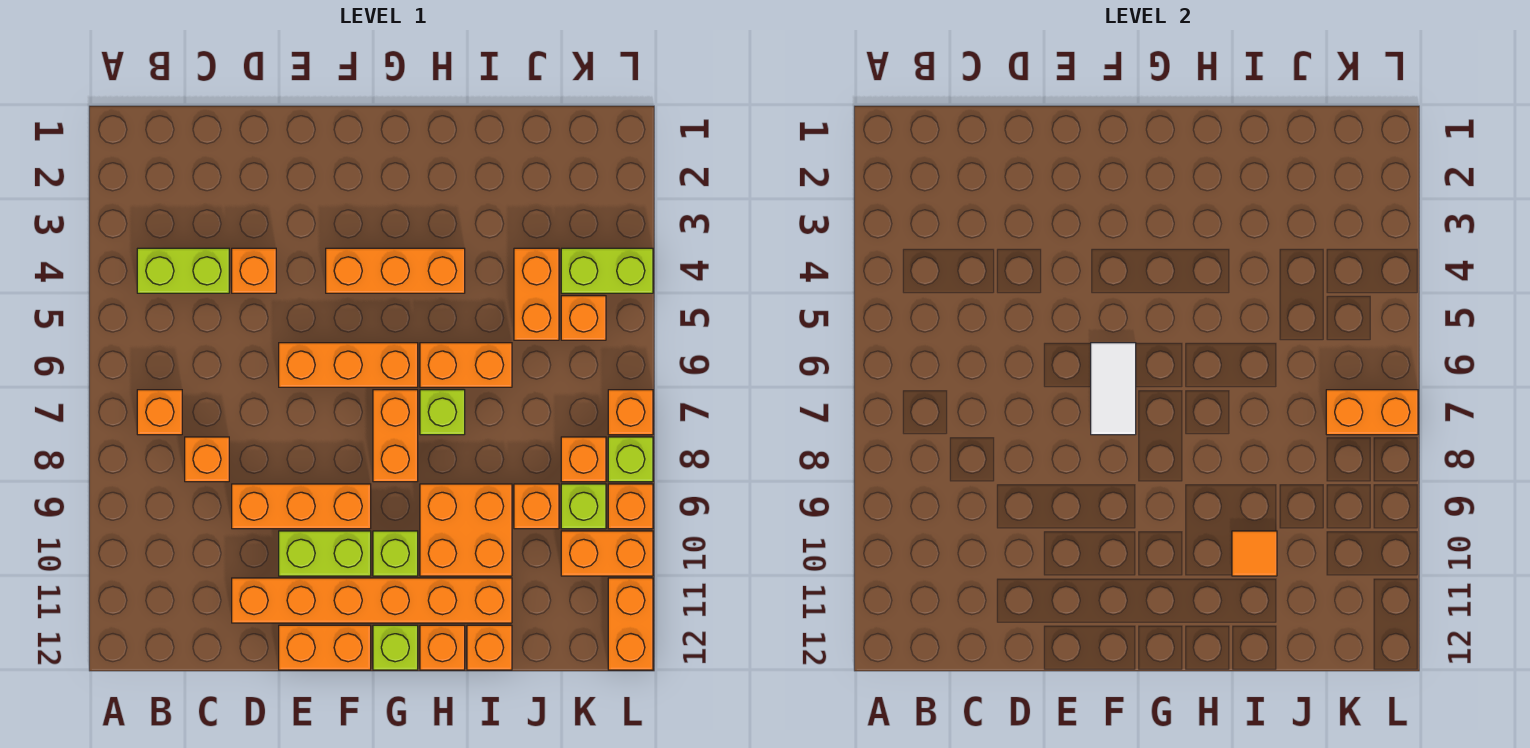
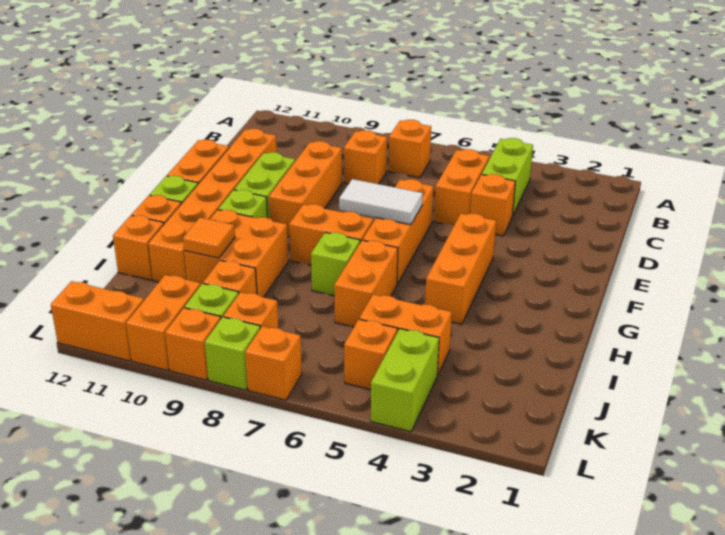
orange 1x2 brick [1326,390,1418,435] -> orange 1x2 brick moved to [434,149,489,226]

